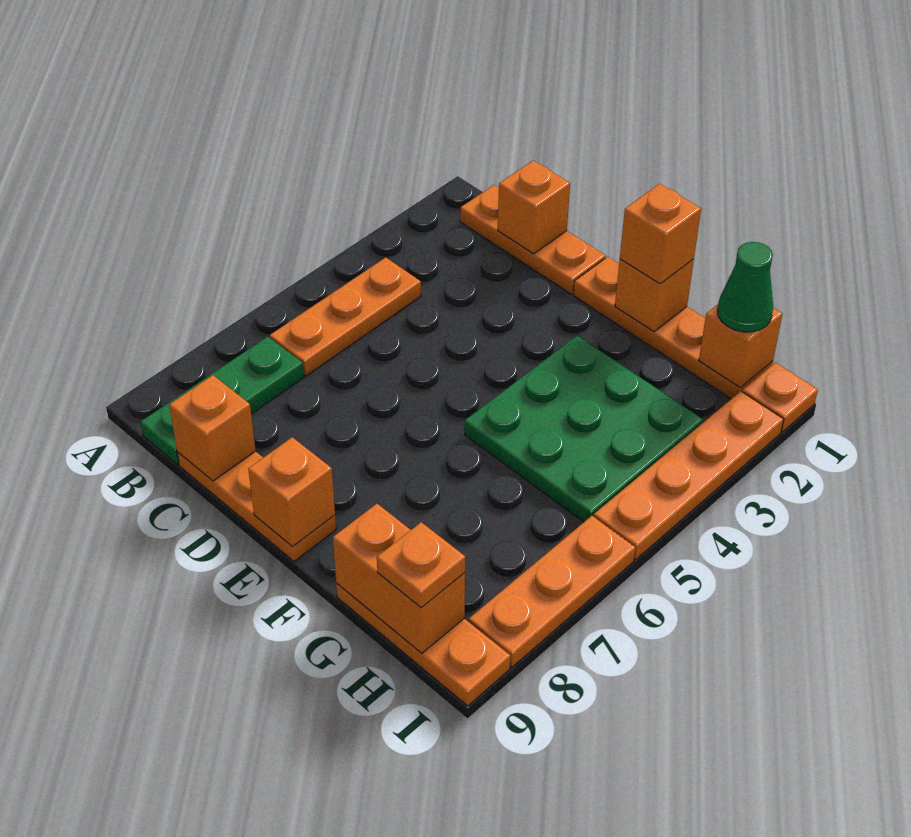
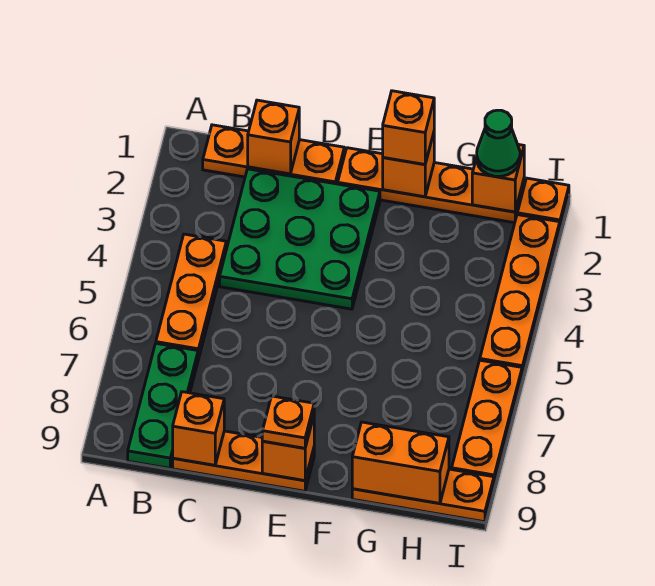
green 3x3 plate [465,336,703,522] -> green 3x3 plate moved to [220,169,380,309]
orange 1x1 plate [377,522,465,608] -> orange 1x1 plate moved to [262,396,314,448]

